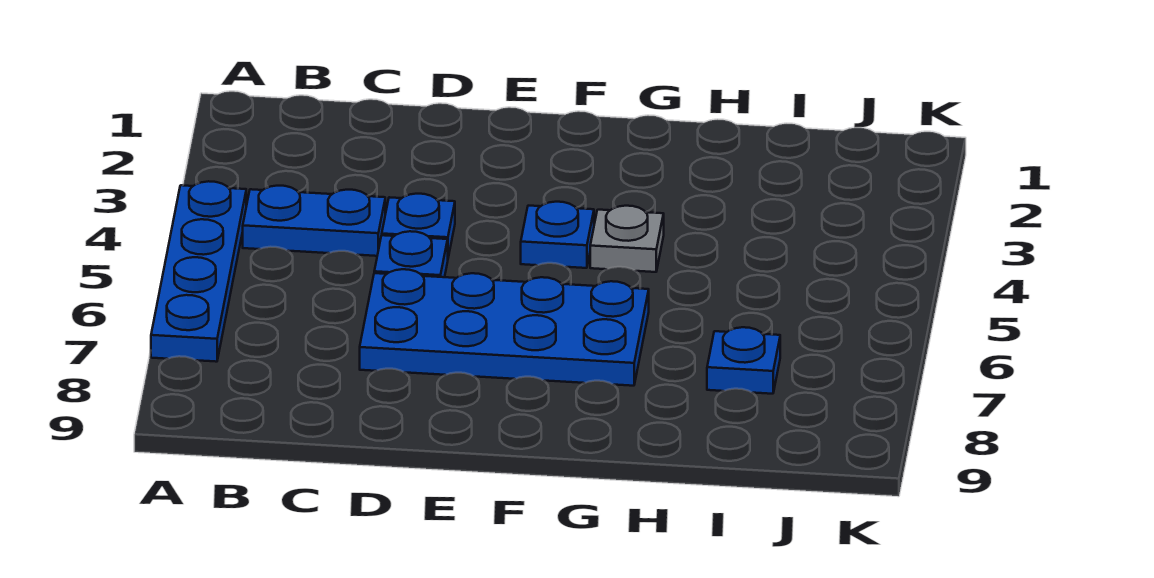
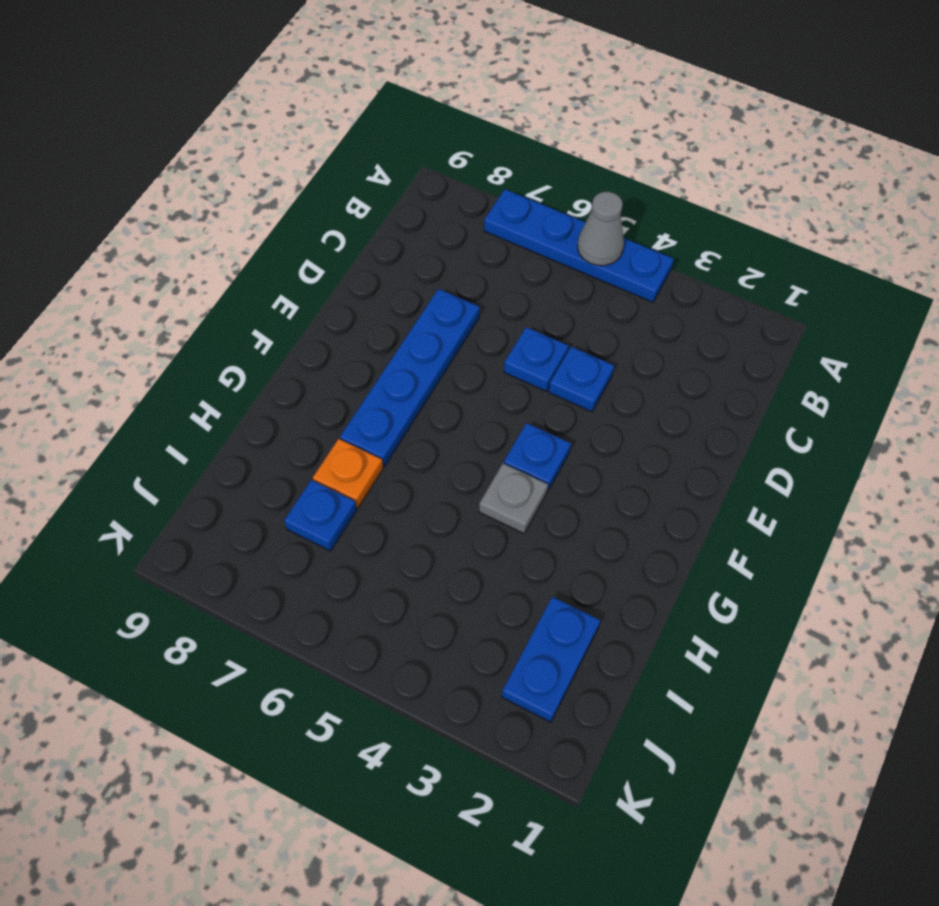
none -> grey 1x1 cone [578,192,624,266]
blue 1x2 plate [243,186,385,256] -> blue 1x2 plate moved to [502,597,600,722]
blue 2x4 plate [360,269,649,386] -> blue 1x4 plate [340,289,480,467]
none -> orange 1x1 plate [313,439,383,508]

